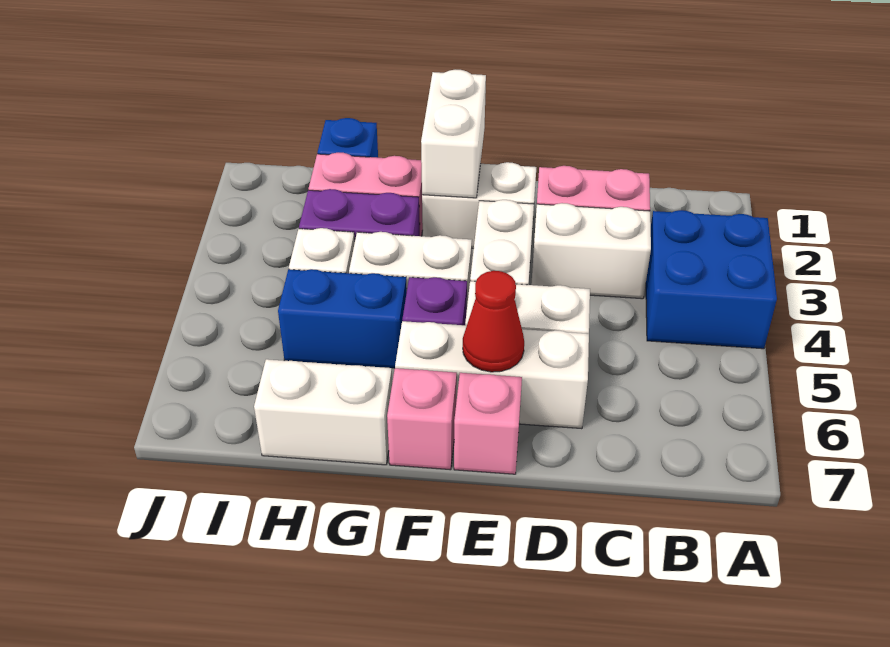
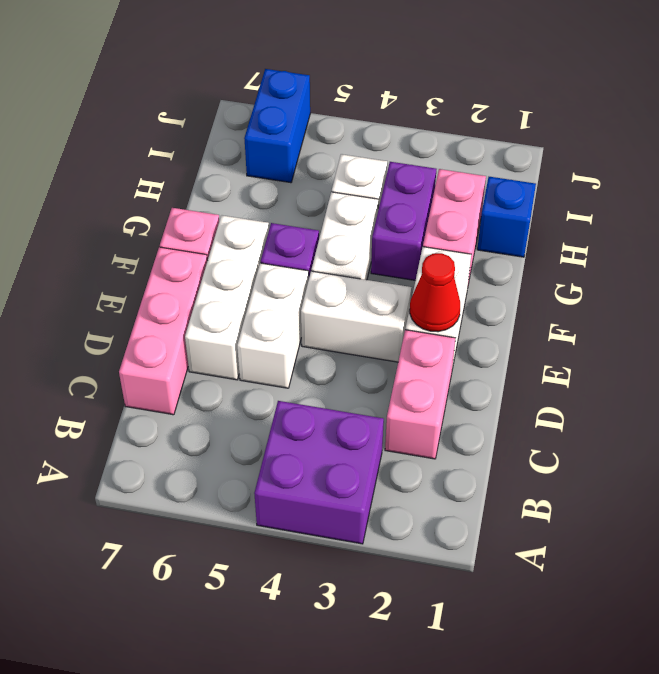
blue 2x2 brick [646,210,777,349] -> purple 2x2 brick [254,401,384,544]
white 1x2 brick [531,203,651,299] -> none
red 1x1 cone [463,271,524,372] -> red 1x1 cone moved to [410,253,460,332]
pink 1x1 brick [454,373,522,474] -> pink 1x3 brick [119,247,208,415]
white 1x2 brick [421,70,486,198] -> none
blue 1x2 brick [278,269,407,368] -> blue 1x2 brick moved to [244,69,310,183]
white 1x2 brick [254,359,392,465] -> none

